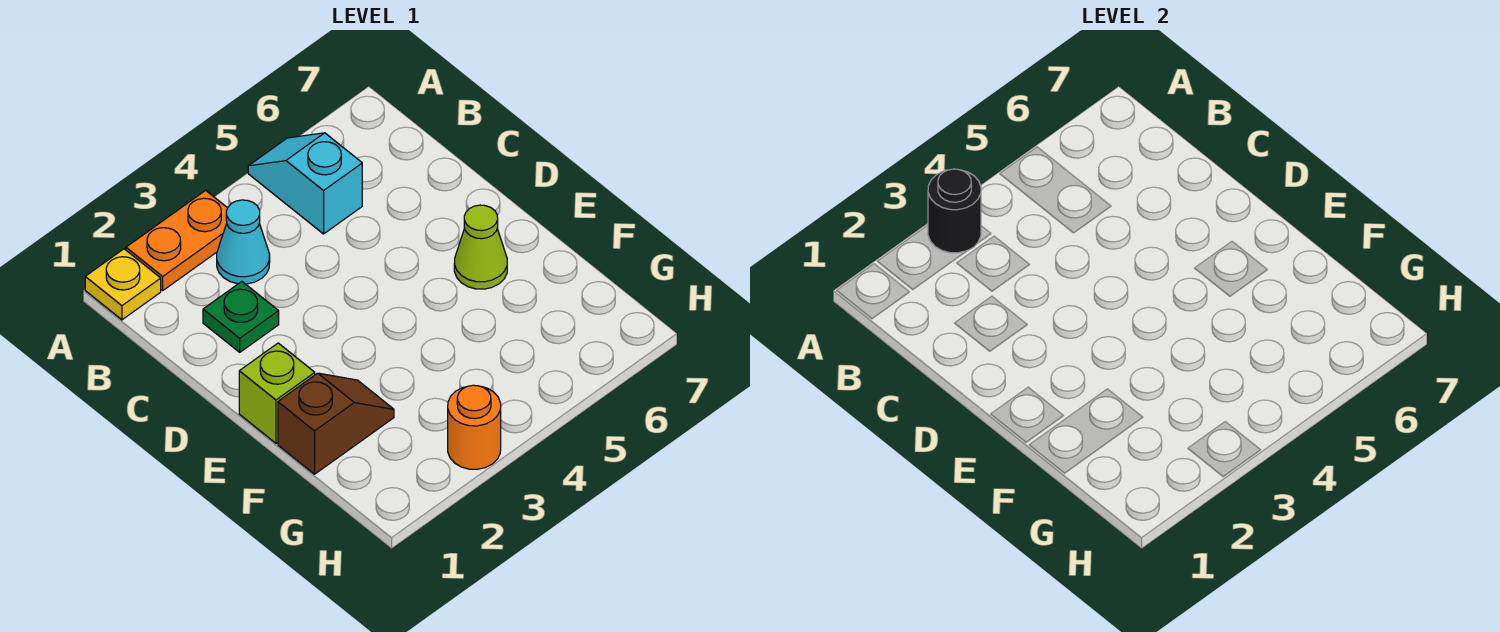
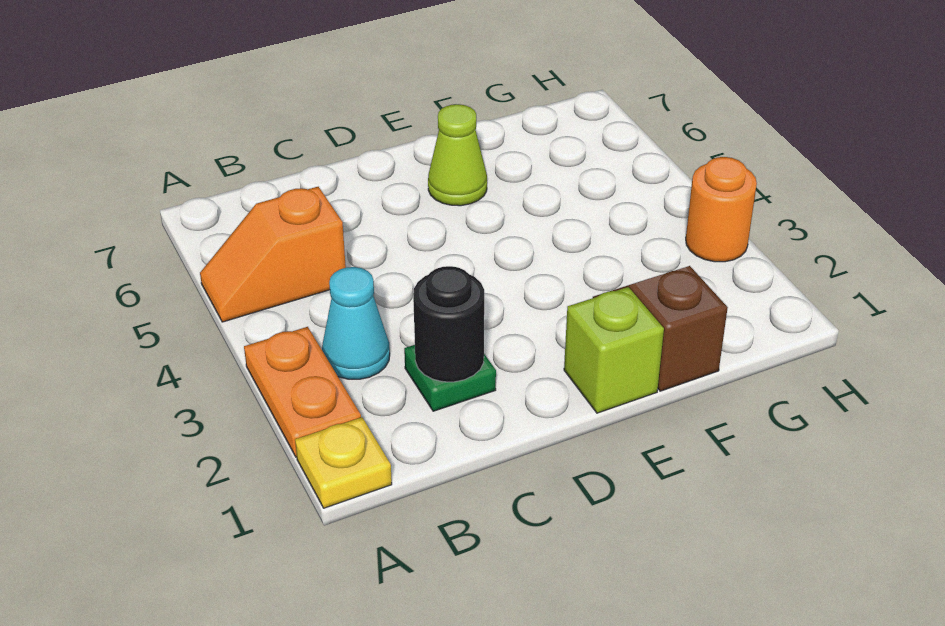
black 1x1 round brick [928,169,981,253] -> black 1x1 round brick moved to [413,266,484,382]
cyan 1x2 slope [248,133,362,234] -> orange 1x2 slope [200,187,346,322]

